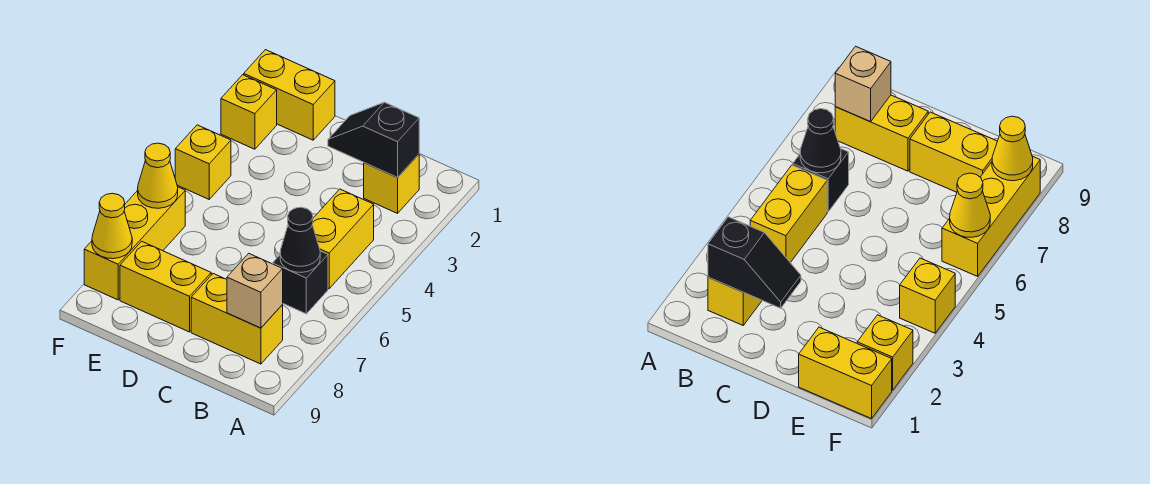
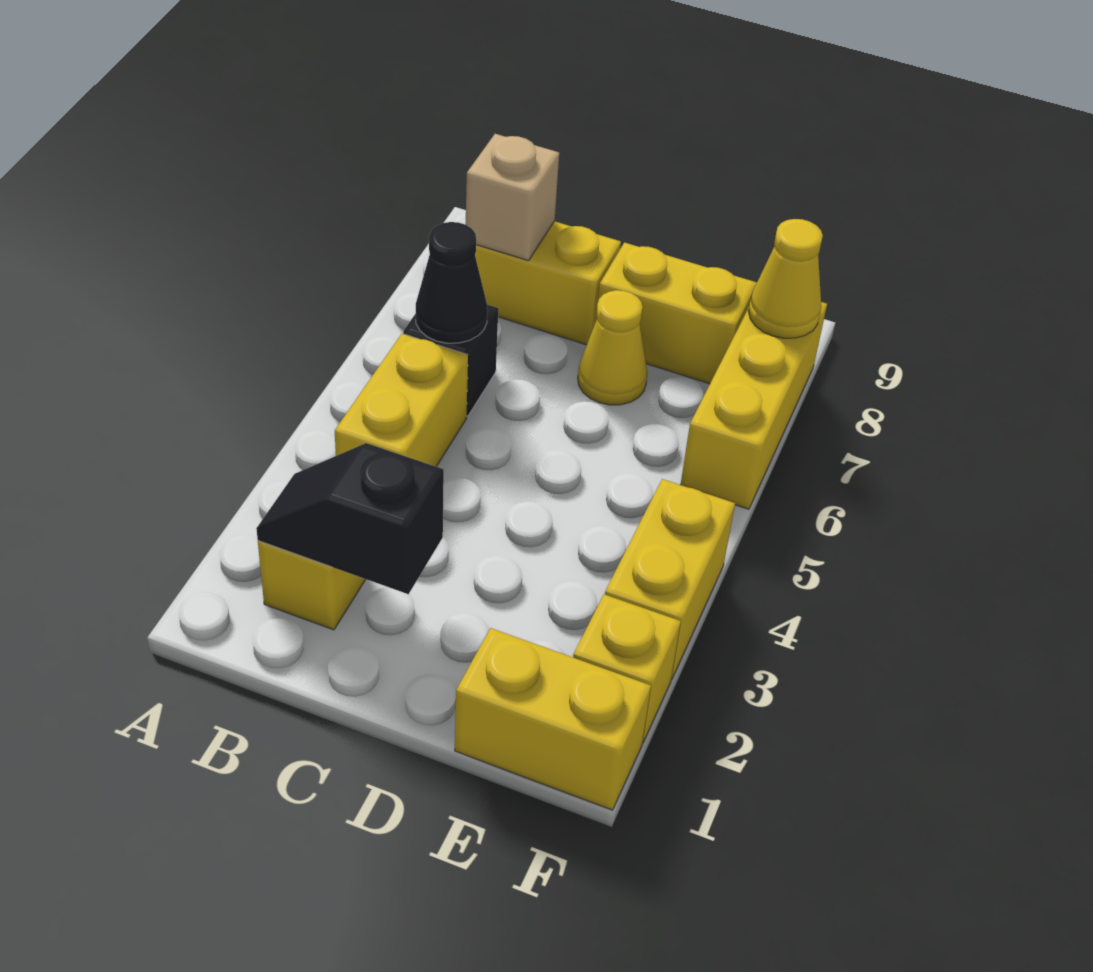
black 1x2 slope [328,102,419,178] -> black 1x2 slope turned to [256,443,444,594]
yellow 1x1 brick [175,125,231,199] -> yellow 1x2 brick [605,479,735,679]
yellow 1x1 cone [138,143,178,208] -> yellow 1x1 cone moved to [578,290,648,405]

